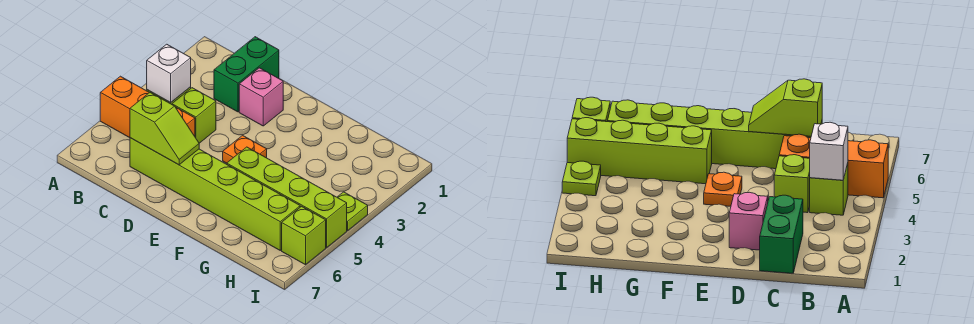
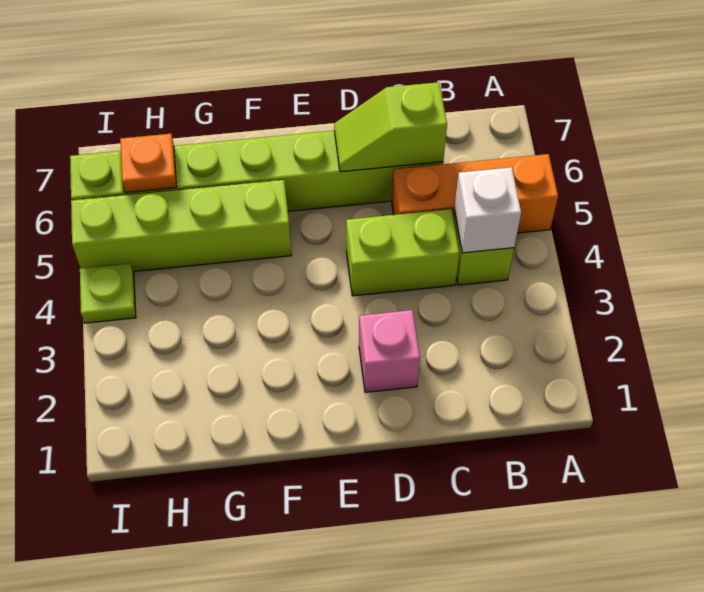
green 1x2 brick [214,37,279,112] -> none
lime 1x1 brick [172,88,216,143] -> lime 1x2 brick [346,209,460,296]
orange 1x1 plate [223,135,267,163] -> orange 1x1 plate moved to [120,134,177,193]

